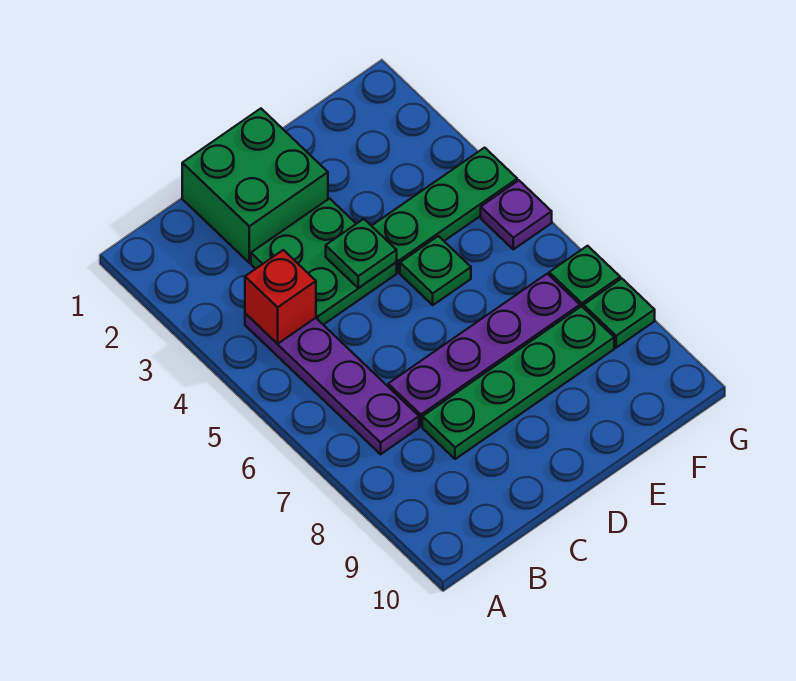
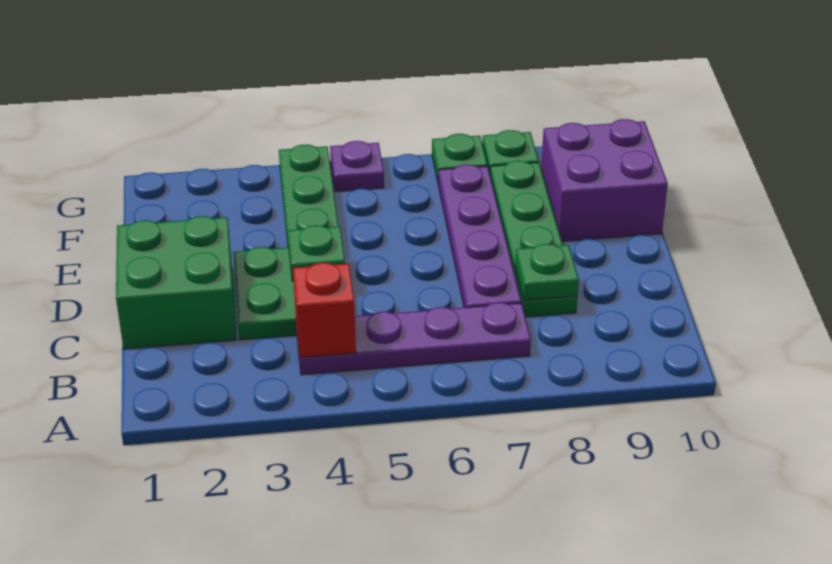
green 1x1 plate [400,236,471,305] -> green 1x1 plate moved to [515,244,579,300]
none -> purple 2x2 brick [541,119,668,241]

